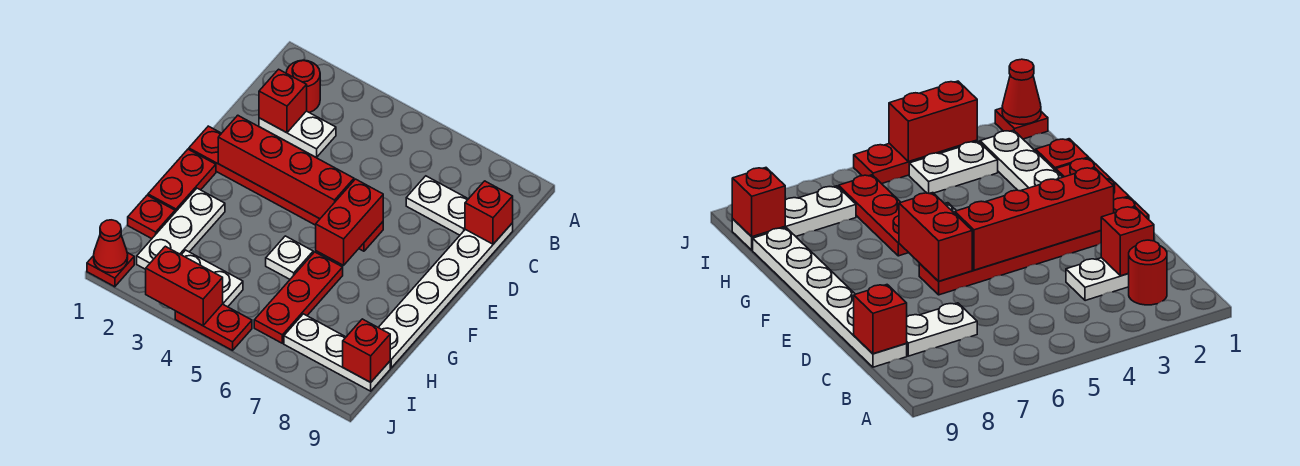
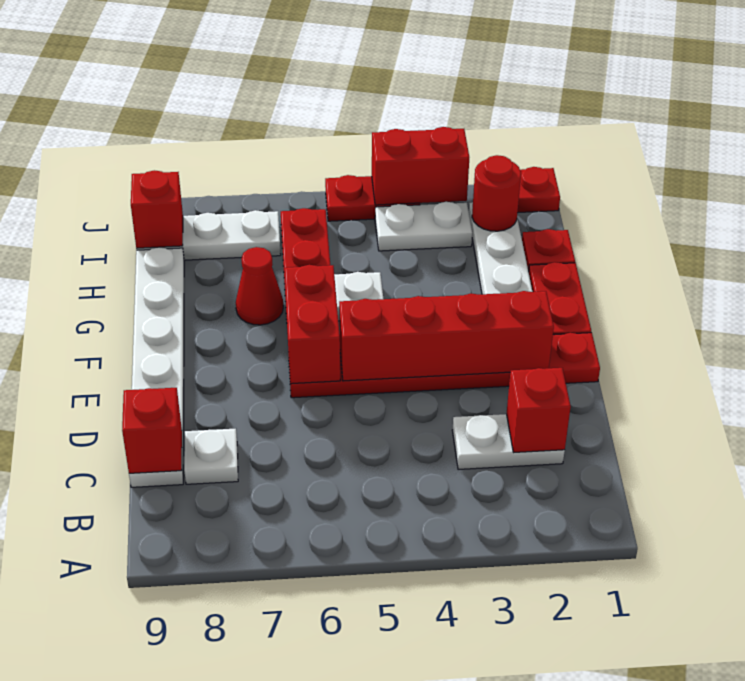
red 1x1 round brick [286,60,320,113] -> red 1x1 round brick moved to [472,155,521,231]
white 1x2 plate [406,176,468,235] -> white 1x1 plate [184,429,238,484]
red 1x1 cone [94,220,128,273] -> red 1x1 cone moved to [236,247,283,325]

